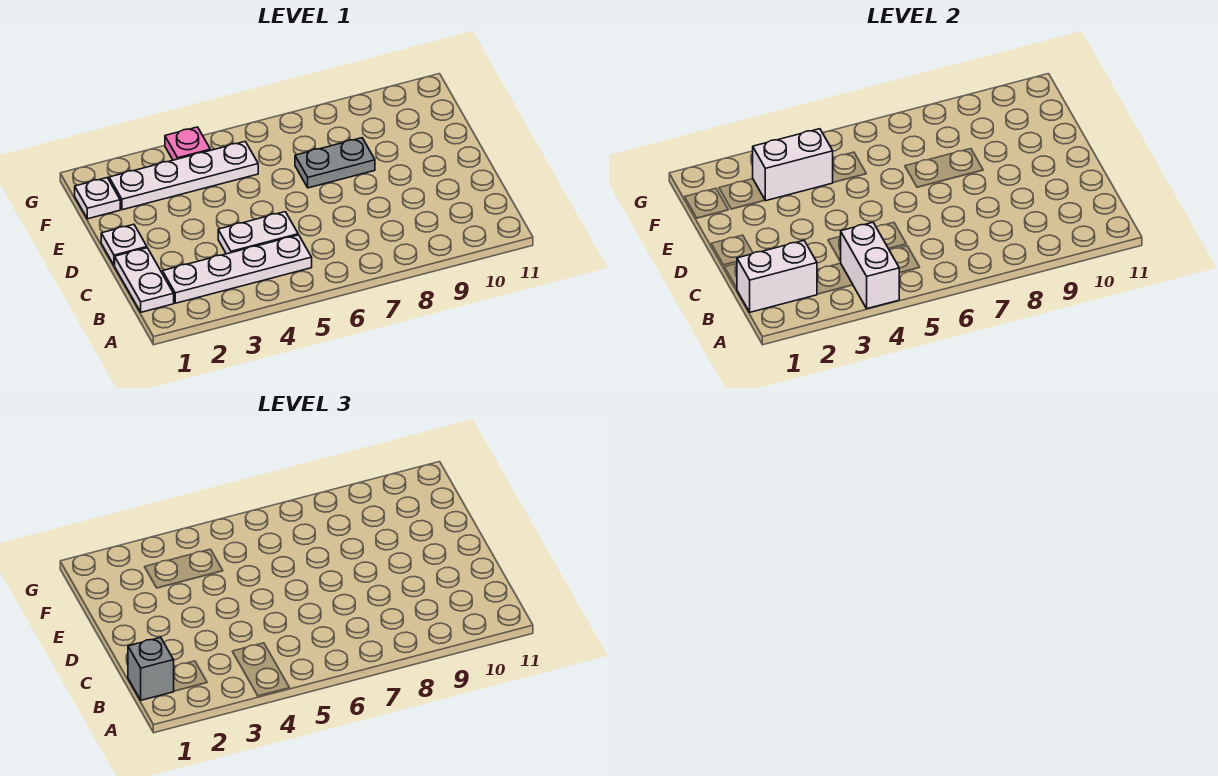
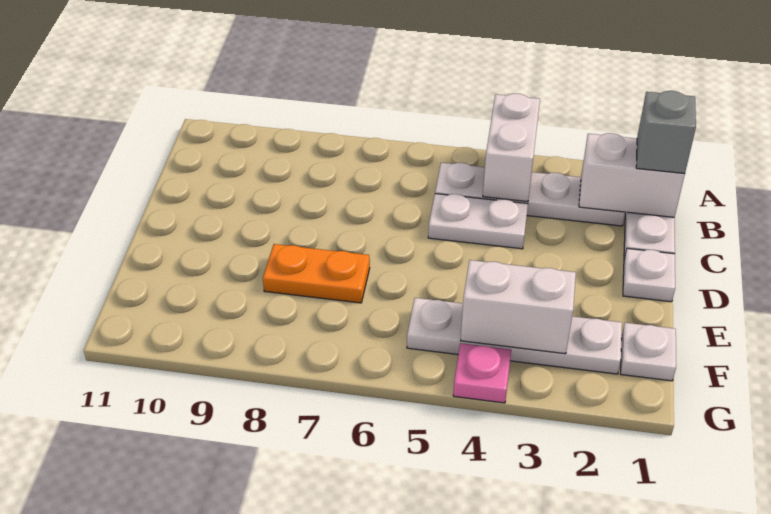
grey 1x2 plate [295,138,375,188] -> orange 1x2 plate [263,244,370,303]

